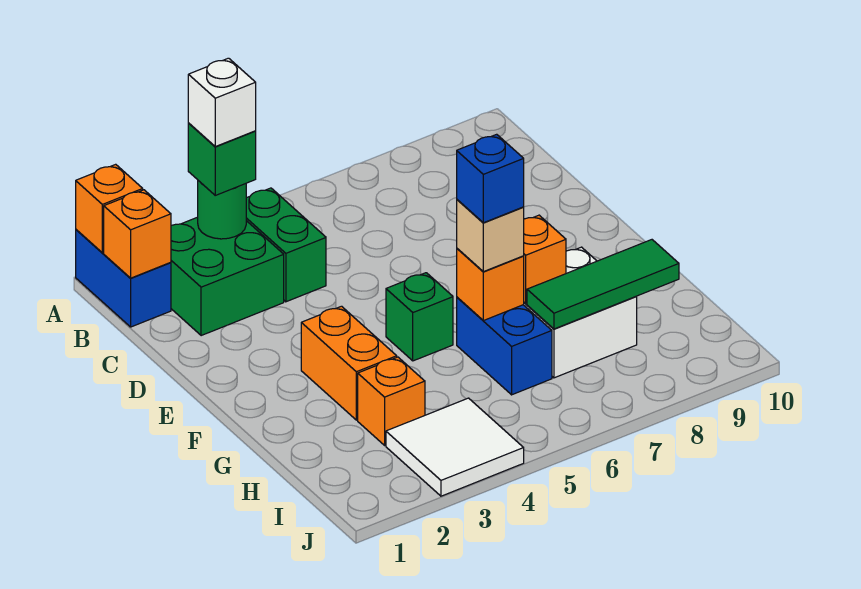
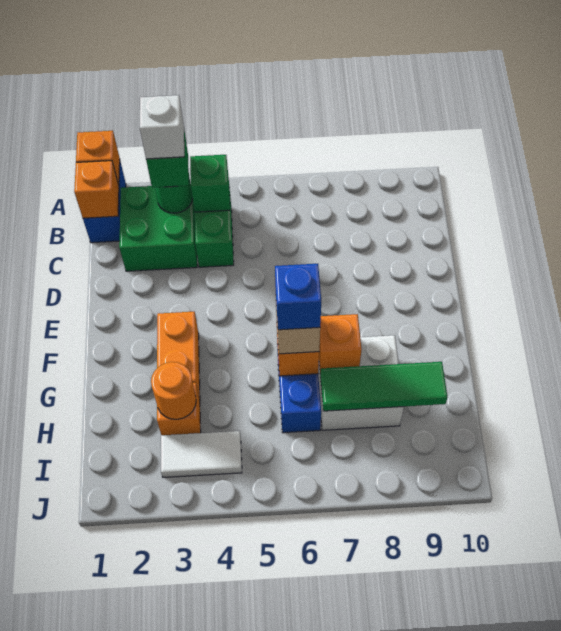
green 1x1 brick [386,273,453,361] -> green 1x1 brick moved to [190,155,230,212]
none -> orange 1x1 round brick [151,362,196,419]
white 2x2 tile [386,398,524,496] -> white 1x2 tile [161,431,242,477]

